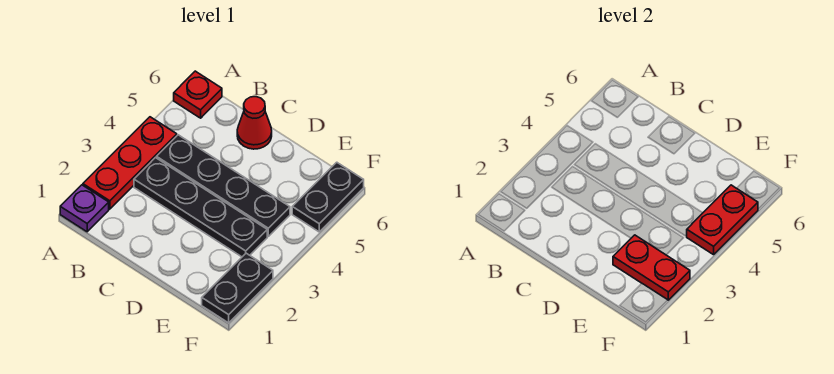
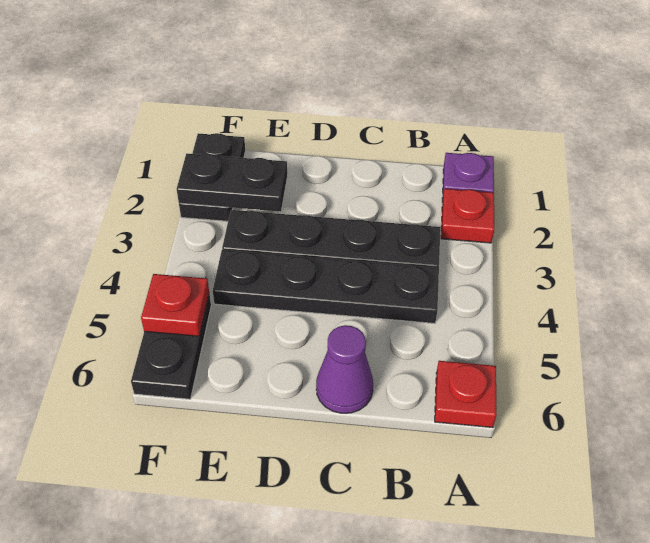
red 1x3 plate [83,117,177,209] -> red 1x1 plate [441,189,494,243]
red 1x1 cone [237,97,272,149] -> purple 1x1 cone [316,325,373,413]
red 1x2 plate [613,235,690,300] -> black 1x2 plate [177,153,287,212]
red 1x2 plate [687,185,758,255] -> red 1x1 plate [141,274,209,336]

